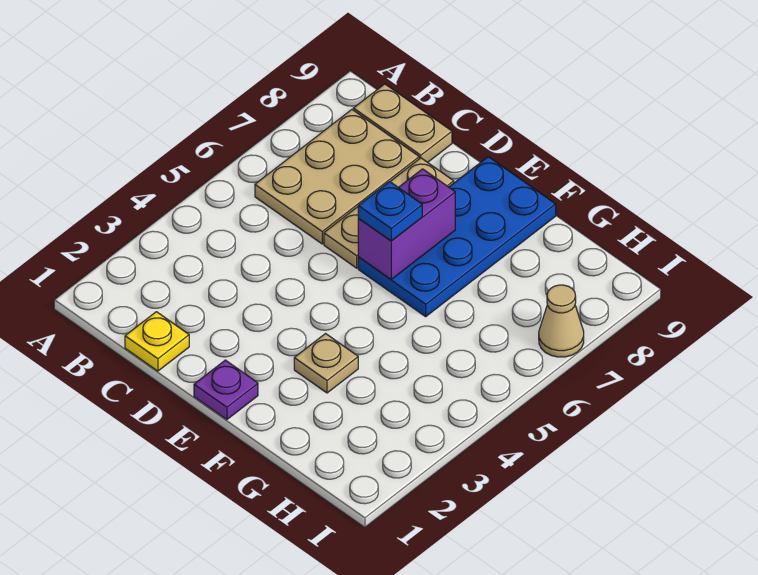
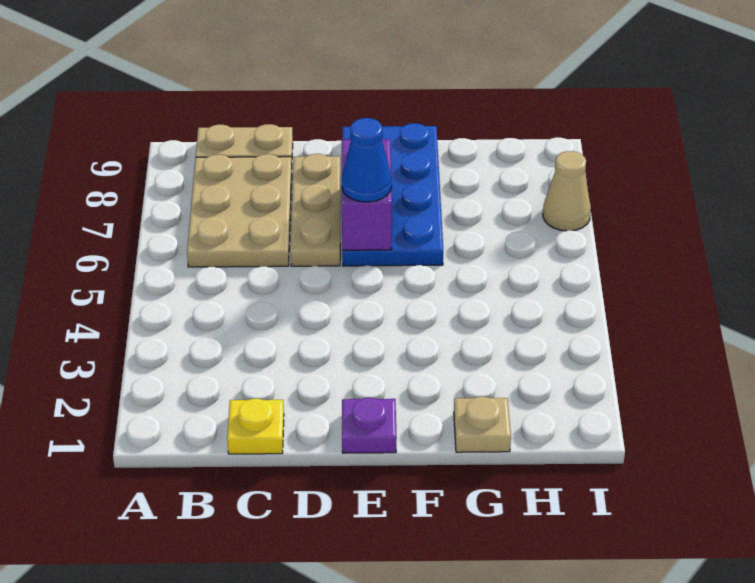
blue 1x1 plate [358,182,422,241] -> blue 1x1 cone [342,118,392,202]
tan 1x1 plate [294,334,358,393] -> tan 1x1 plate moved to [454,397,511,452]

